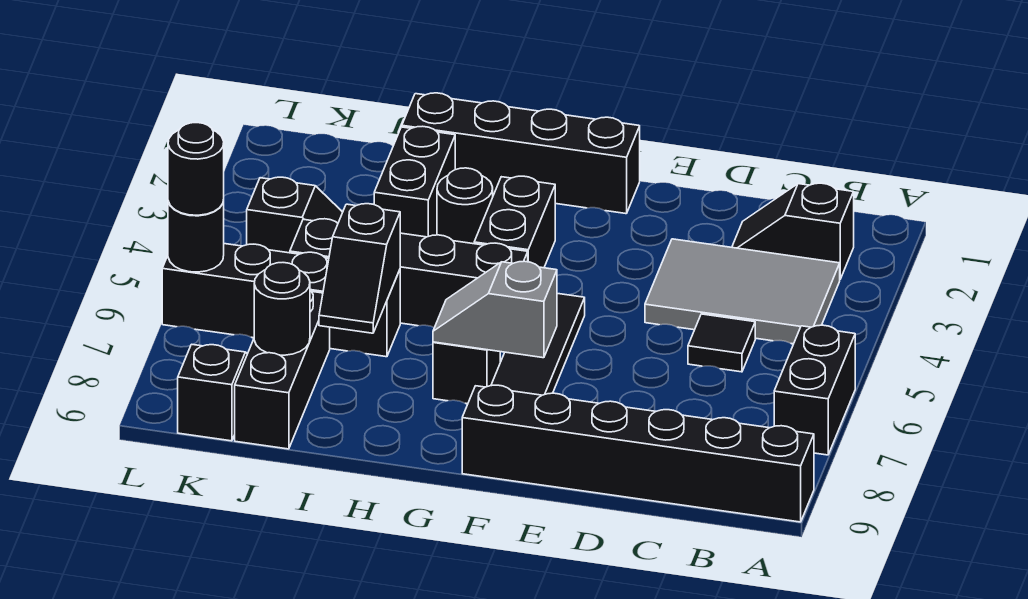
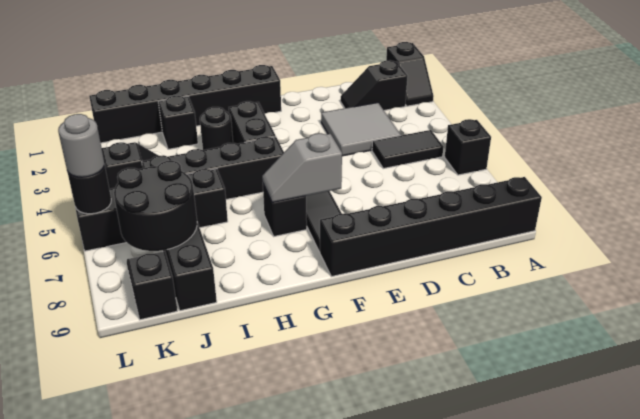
black 1x2 brick [774,325,855,455] -> black 1x1 brick [445,119,491,175]
grey 2x3 tile [645,239,840,344] -> grey 2x2 tile [321,103,401,156]
black 1x1 tile [688,314,755,372] -> black 1x2 tile [372,130,443,168]
black 1x4 brick [402,93,640,214] -> black 1x6 brick [89,65,281,143]
black 1x2 brick [374,126,455,237] -> black 1x1 brick [158,96,198,149]
black 1x2 slope [319,204,400,333] -> black 1x2 slope moved to [386,42,434,106]
black 1x1 round brick [254,263,310,355] -> black 2x2 round brick [114,161,197,251]
black 1x1 round brick [168,123,224,215] -> grey 1x1 round brick [58,114,104,177]

